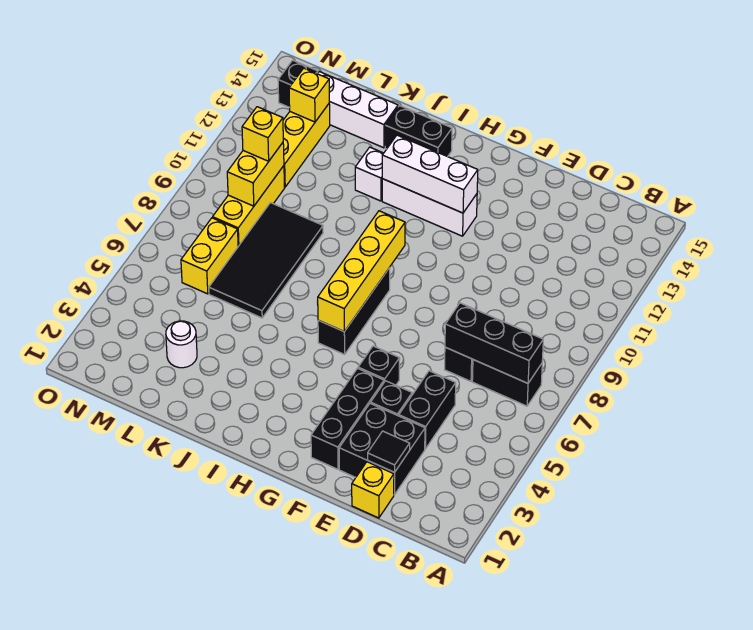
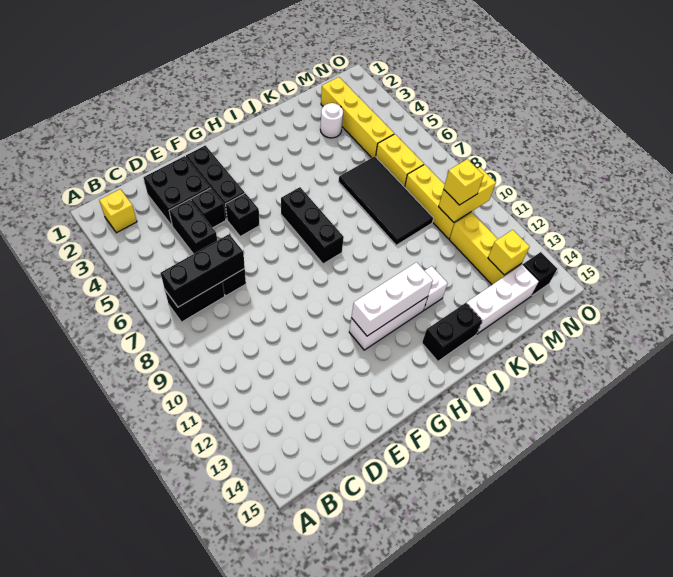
yellow 1x1 brick [352,462,394,518] -> yellow 1x1 brick moved to [99,189,137,233]
black 1x1 tile [368,431,410,472] -> none
yellow 1x4 brick [317,211,405,332] -> yellow 1x4 brick moved to [321,77,394,158]
yellow 1x2 brick [227,143,284,206] -> yellow 1x2 brick turned to [439,167,496,222]

